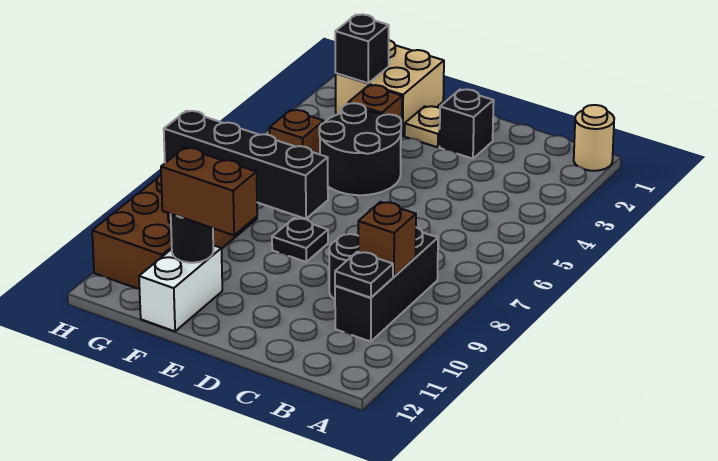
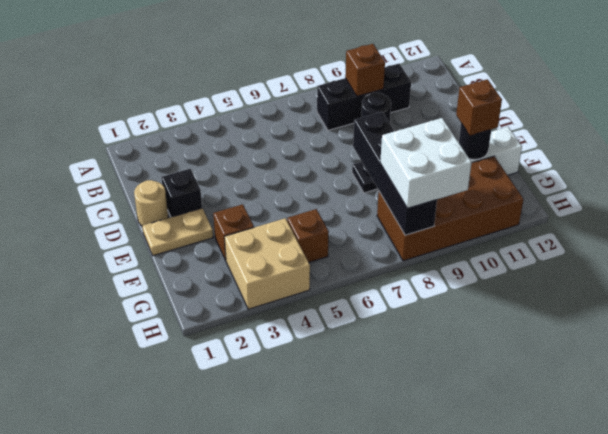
tan 1x1 round brick [574,105,614,171] -> tan 1x1 round brick moved to [134,180,168,226]
black 1x1 plate [335,252,393,298] -> none
tan 1x1 plate [405,106,440,147] -> tan 1x2 plate [142,208,213,256]
black 2x2 round brick [319,103,401,195] -> none
brown 1x2 brick [161,148,257,235] -> brown 1x1 brick [456,79,502,135]
tan 2x2 brick [336,40,444,136] -> tan 2x2 brick moved to [224,218,310,309]
black 1x1 brick [335,14,389,83] -> none
none -> white 2x2 brick [380,118,472,208]

